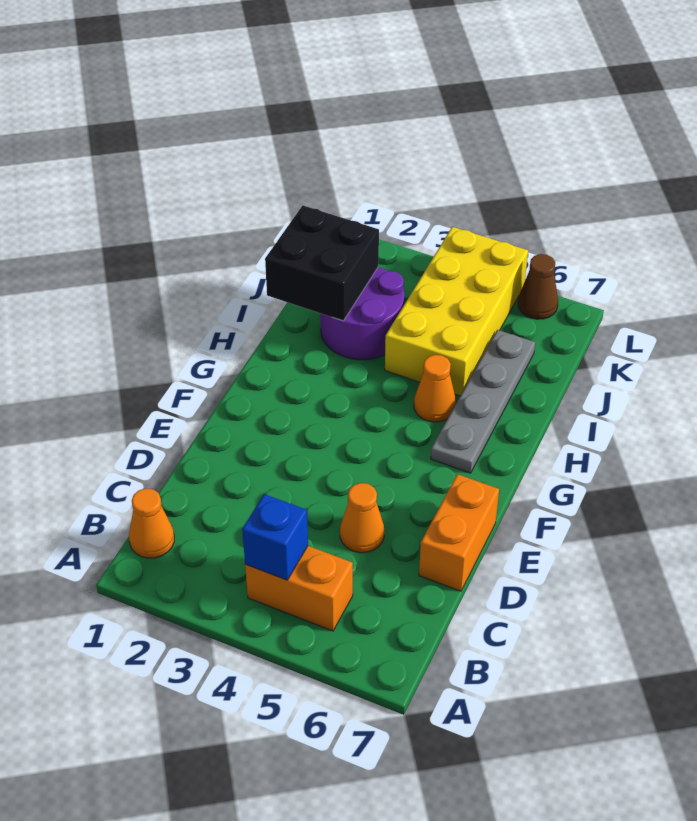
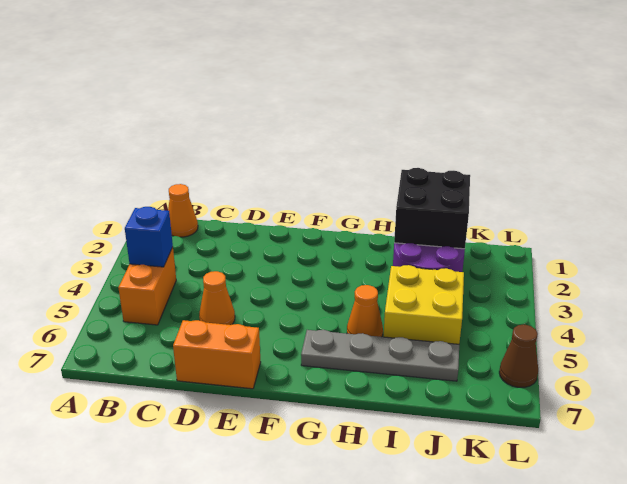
yellow 2x4 brick [385,227,528,396] -> yellow 2x2 brick [383,265,464,344]

